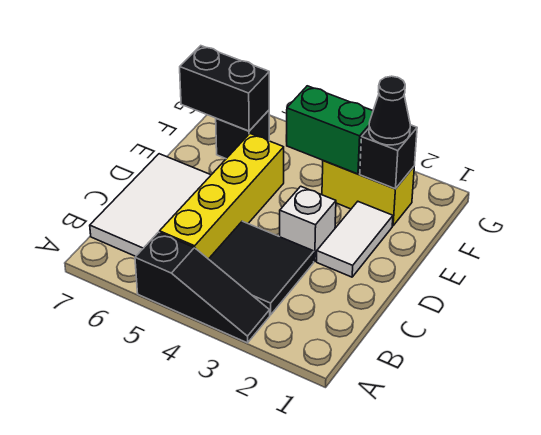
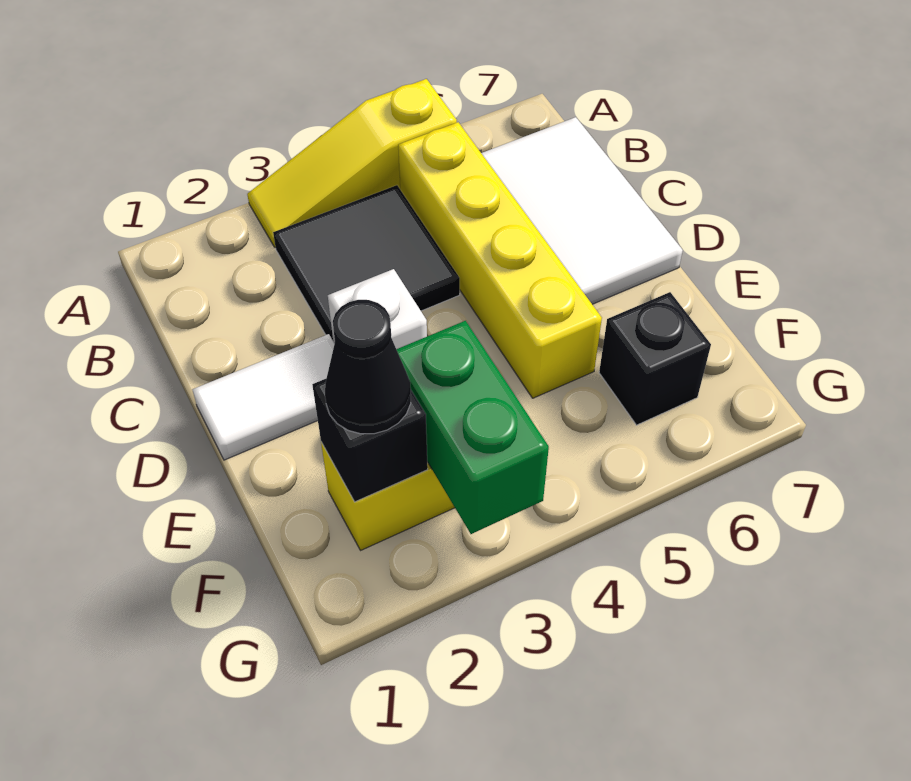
black 1x3 slope [135,232,270,343] -> yellow 1x3 slope [247,79,457,248]
white 1x2 tile [317,202,393,277] -> white 1x2 tile turned to [192,334,335,460]
green 1x2 brick [286,86,373,174] -> green 1x2 brick turned to [397,321,549,534]
black 1x2 brick [180,46,269,131] -> none

